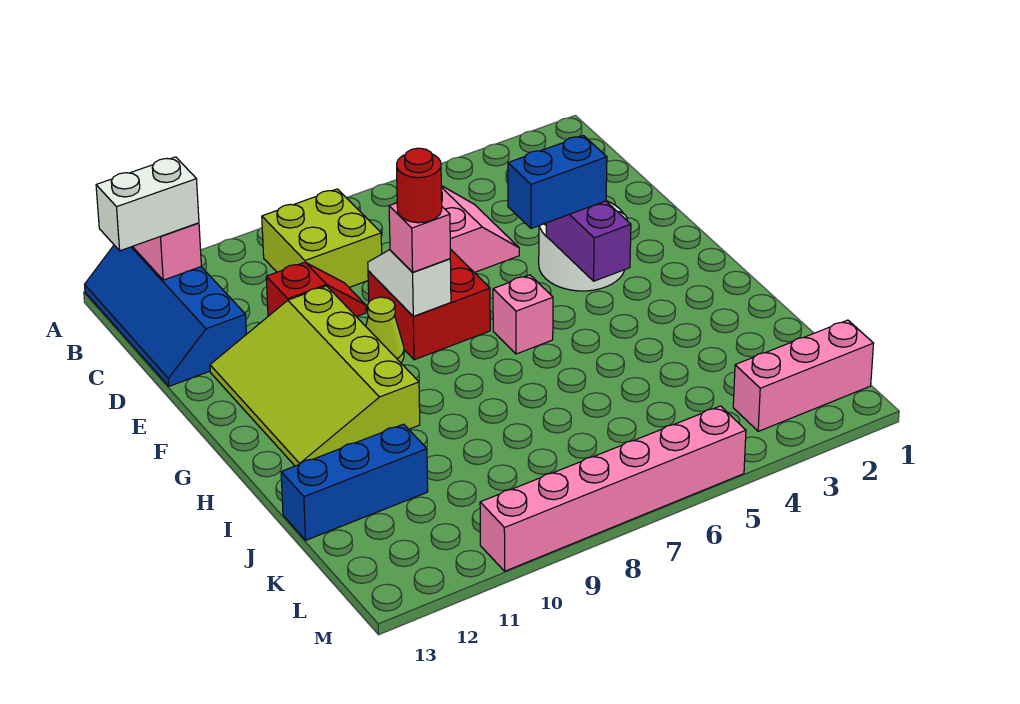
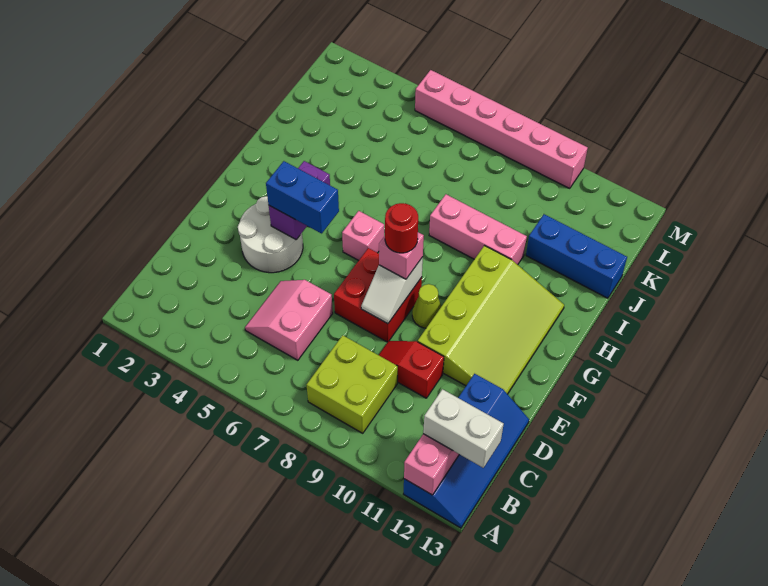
pink 1x3 brick [733,320,874,431] -> pink 1x3 brick moved to [429,194,527,265]

